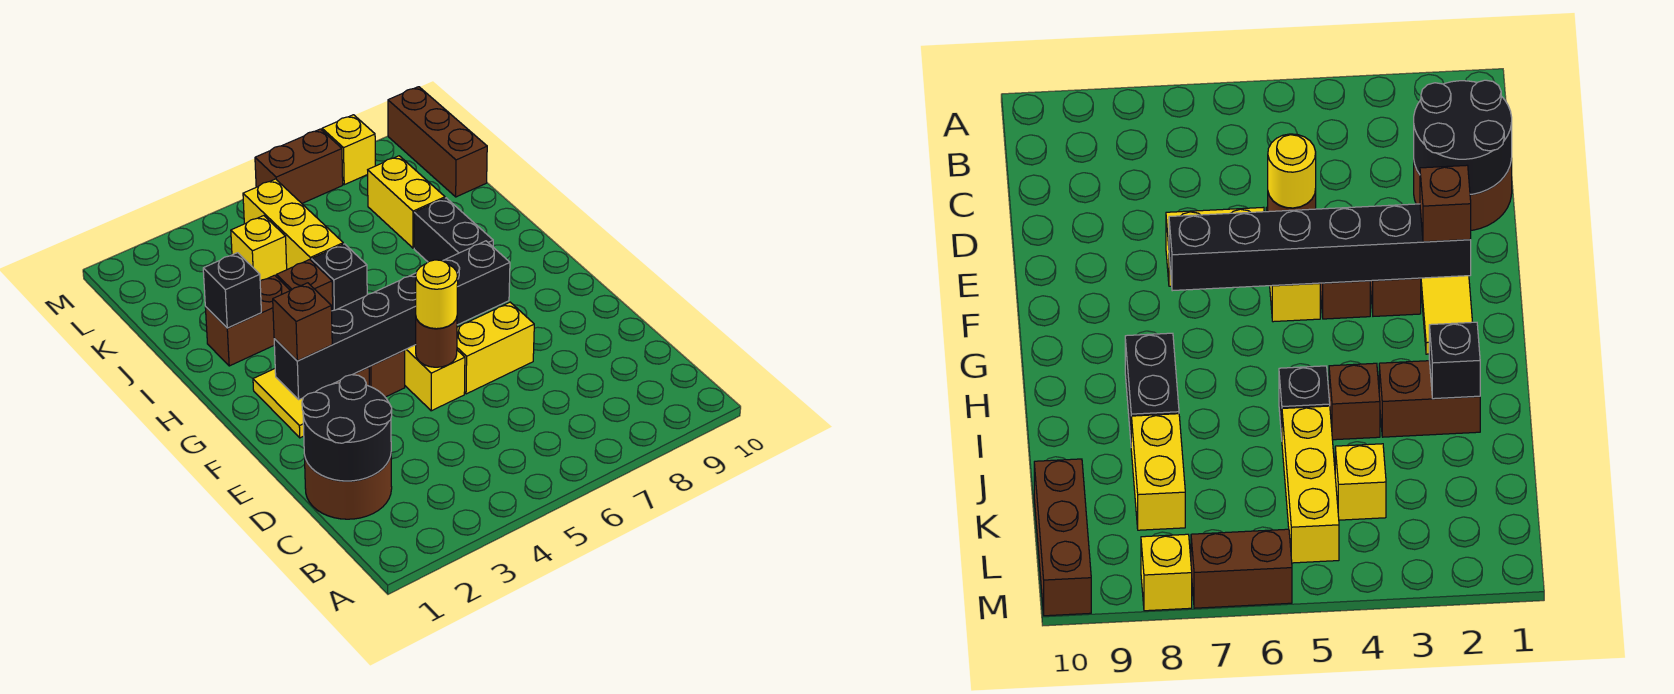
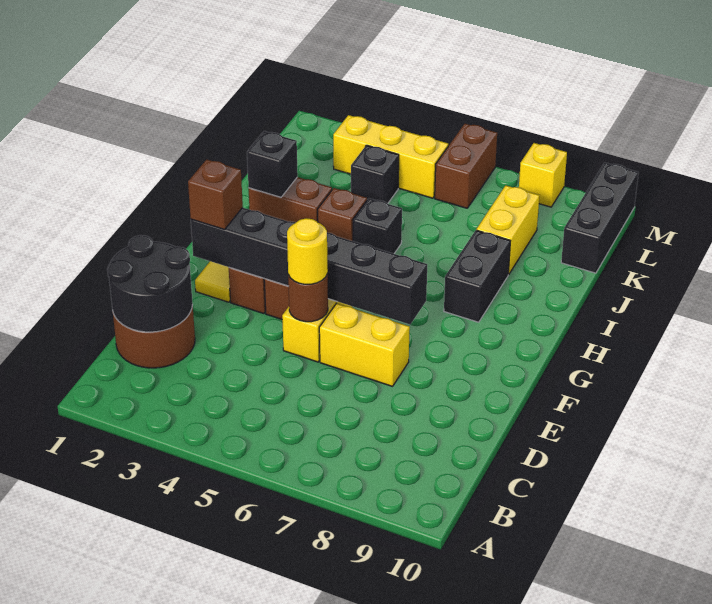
yellow 1x3 brick [243,179,343,269] -> yellow 1x3 brick turned to [333,115,448,198]
yellow 1x1 brick [231,216,287,281] -> black 1x1 brick [351,145,399,204]
brown 1x3 brick [388,87,487,197] -> black 1x3 brick [561,163,639,273]
brown 1x2 brick [255,129,343,203] -> brown 1x2 brick turned to [435,124,497,208]

